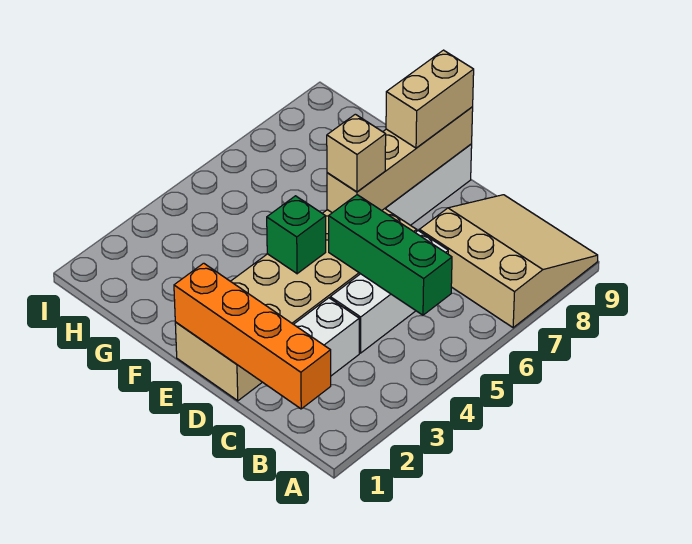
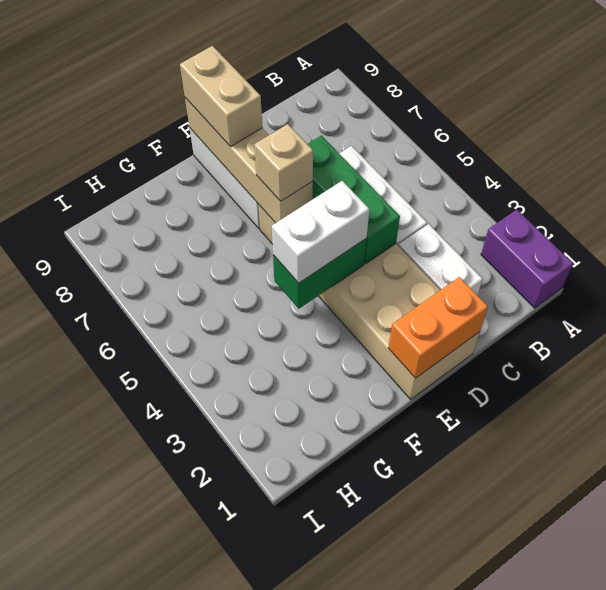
none -> purple 1x2 brick [481,210,573,308]
tan 3x3 slope [419,195,598,328] -> none
orange 1x4 brick [174,263,331,409] -> orange 1x2 brick [388,277,488,378]
green 1x3 brick [329,195,452,315] -> green 1x3 brick turned to [308,135,400,264]
green 1x1 brick [267,196,326,274] -> green 1x2 brick [273,238,367,309]
none -> white 1x2 brick [272,181,369,283]

